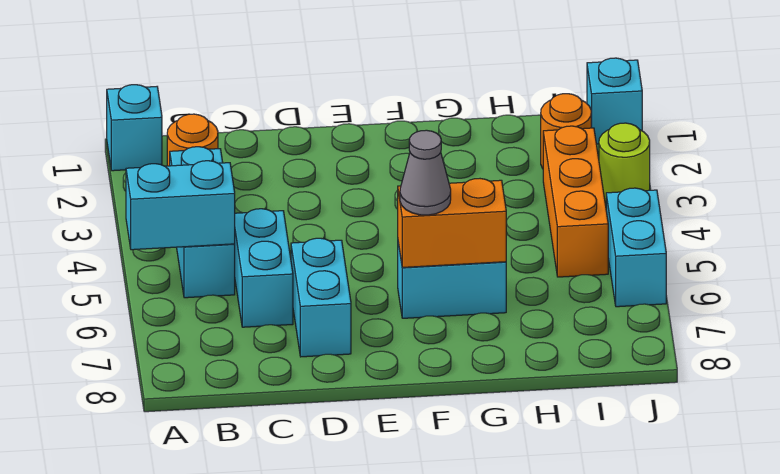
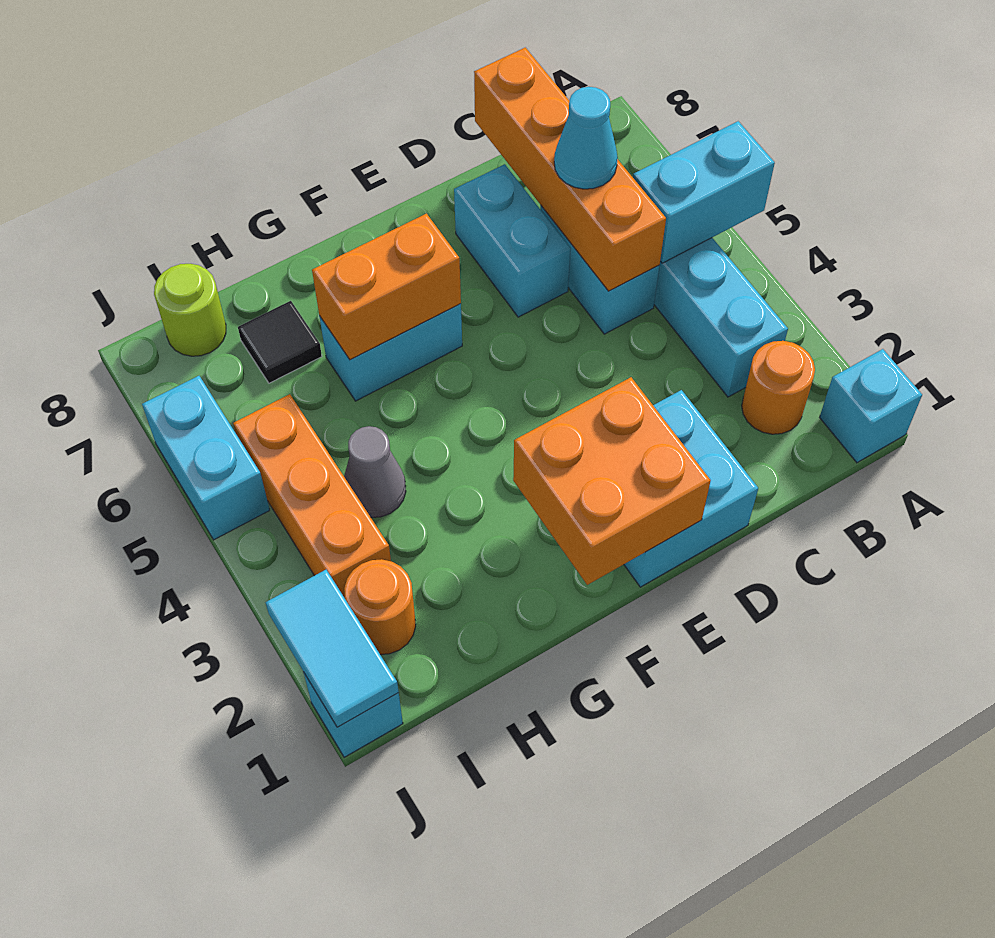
none -> orange 1x4 brick [474,48,666,291]
none -> cyan 1x1 cone [554,87,618,189]
none -> cyan 2x2 brick [624,390,758,587]
none -> orange 2x2 brick [513,377,711,585]
grey 1x1 cone [400,130,451,215] -> grey 1x1 cone moved to [344,426,406,518]
none -> black 1x1 tile [238,301,322,383]
none -> cyan 1x2 tile [266,570,399,727]
lime 1x1 round brick [599,123,650,203] -> lime 1x1 round brick moved to [154,264,226,356]

